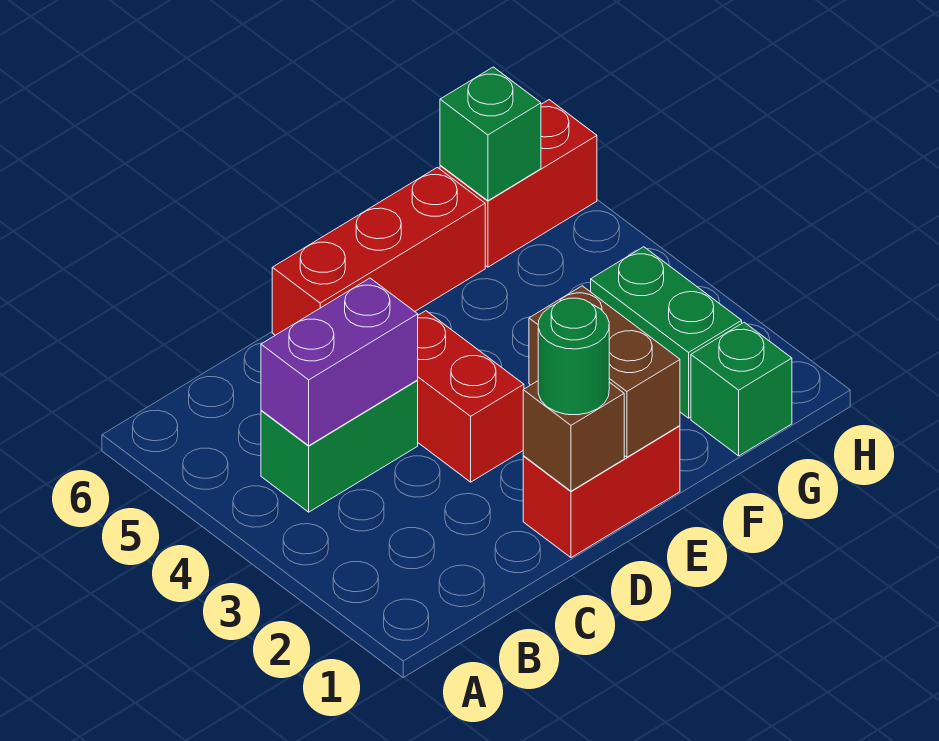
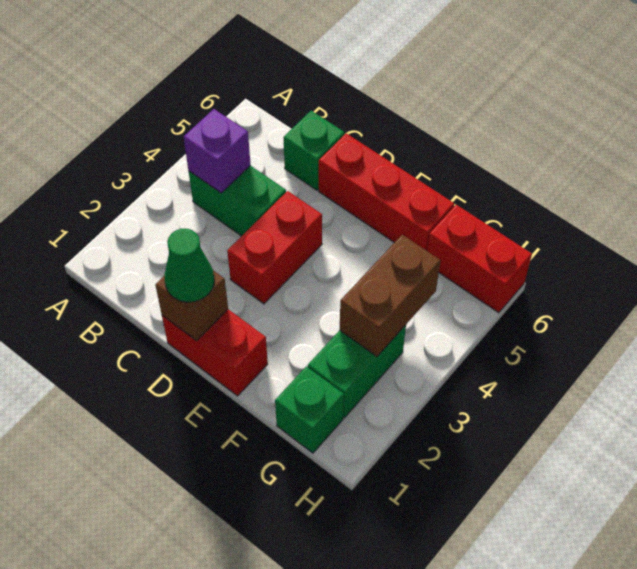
purple 1x2 brick [261,278,418,445] -> purple 1x1 brick [184,109,250,193]
green 1x1 round brick [538,298,609,415] -> green 1x1 cone [165,229,214,302]
brown 1x2 brick [529,286,680,457] -> brown 1x2 brick moved to [340,235,440,356]
green 1x1 brick [440,67,541,201] -> green 1x1 brick moved to [283,111,344,190]

